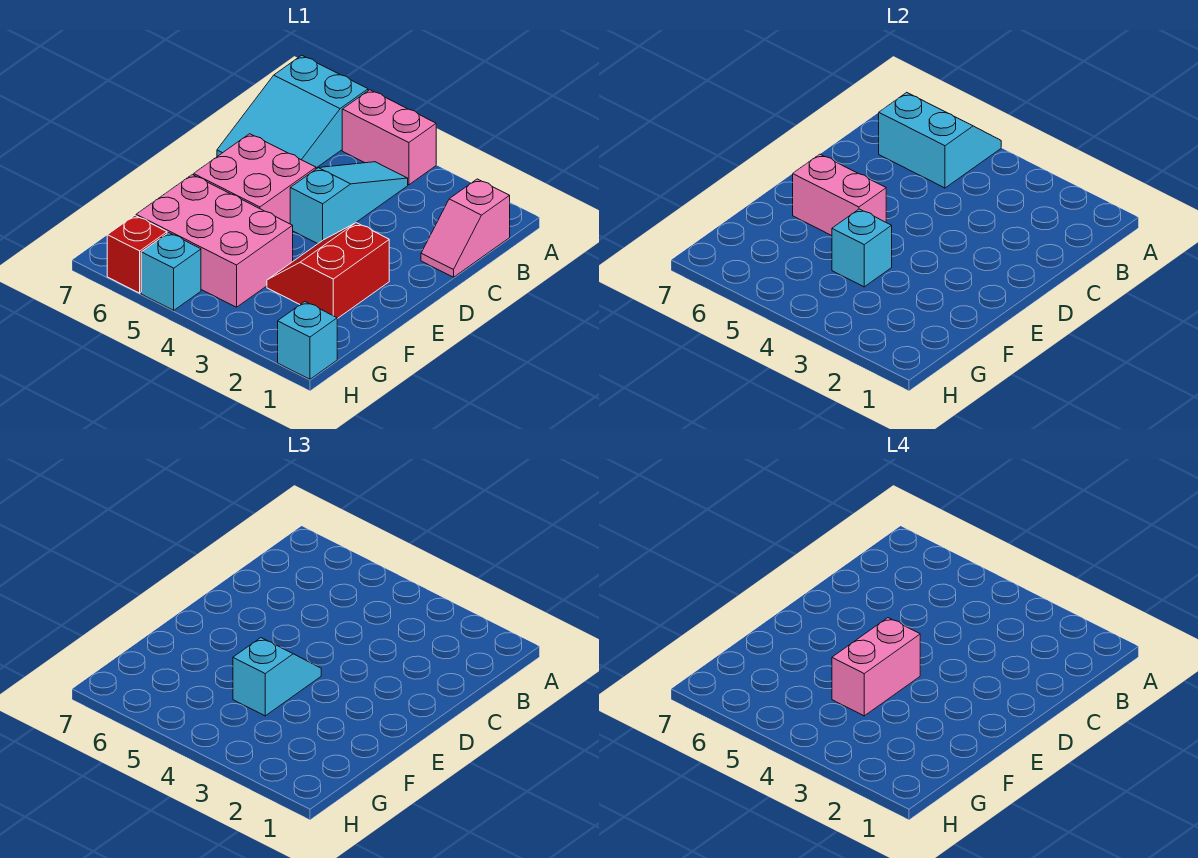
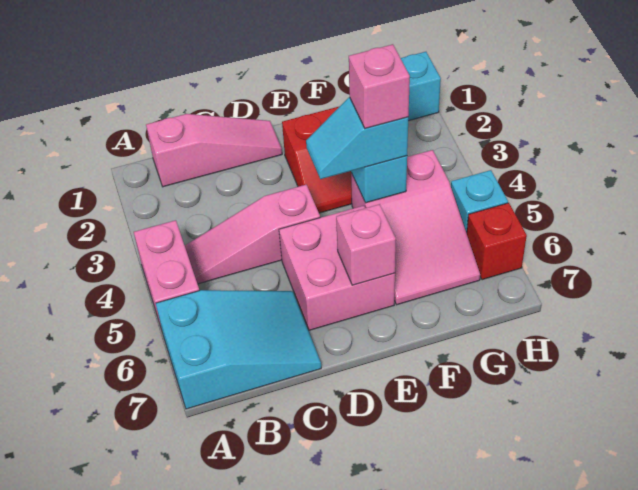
cyan 2x2 slope [879,92,1001,188] -> none
pink 1x2 slope [421,179,510,277] -> pink 1x3 slope [146,114,282,187]
cyan 1x3 slope [290,162,408,244] -> pink 1x3 slope [185,185,320,284]
pink 1x2 brick [832,618,920,716] -> pink 1x1 brick [349,44,410,129]
pink 1x2 brick [793,154,886,236] -> pink 1x1 brick [336,204,396,285]
pink 2x3 brick [136,175,293,307] -> pink 2x3 slope [351,150,480,305]

